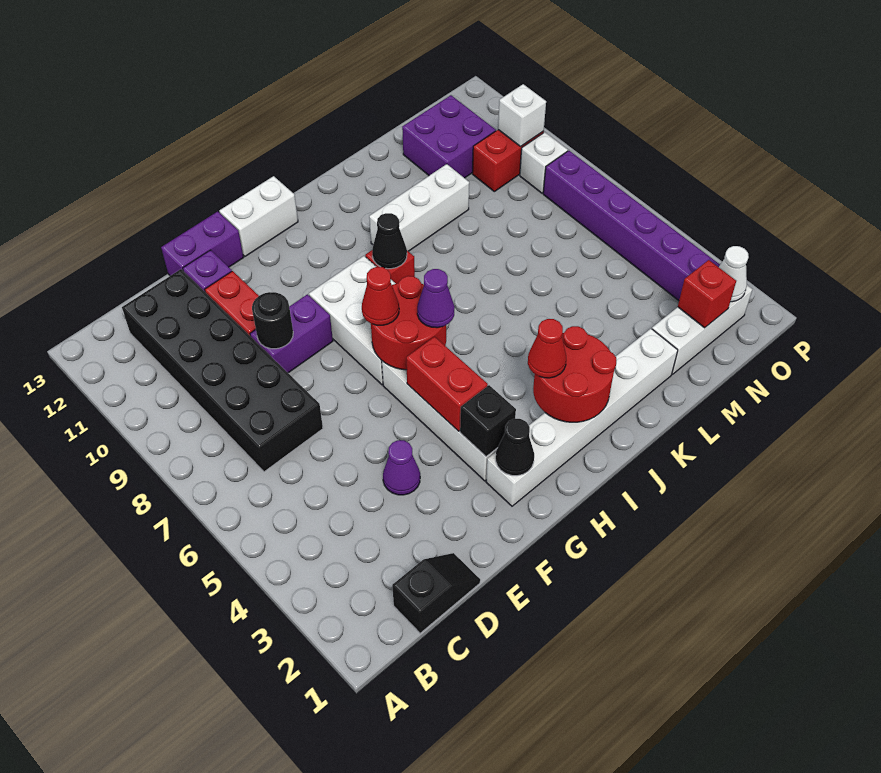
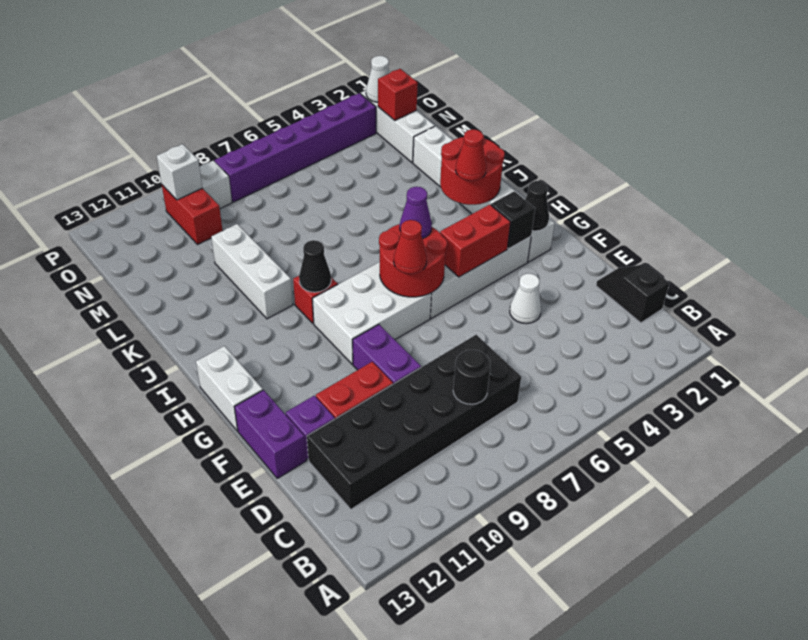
purple 1x1 cone [383,440,420,495] -> white 1x1 cone [510,273,541,324]
black 1x1 round brick [252,292,293,349] -> black 1x1 round brick moved to [453,350,491,404]
purple 2x2 brick [402,95,496,178] -> none

